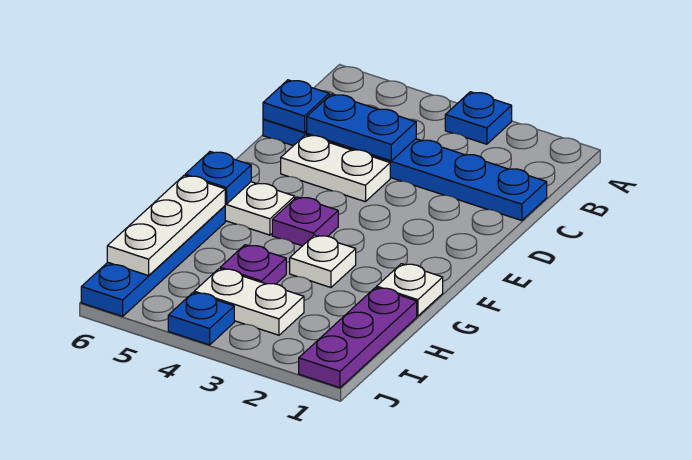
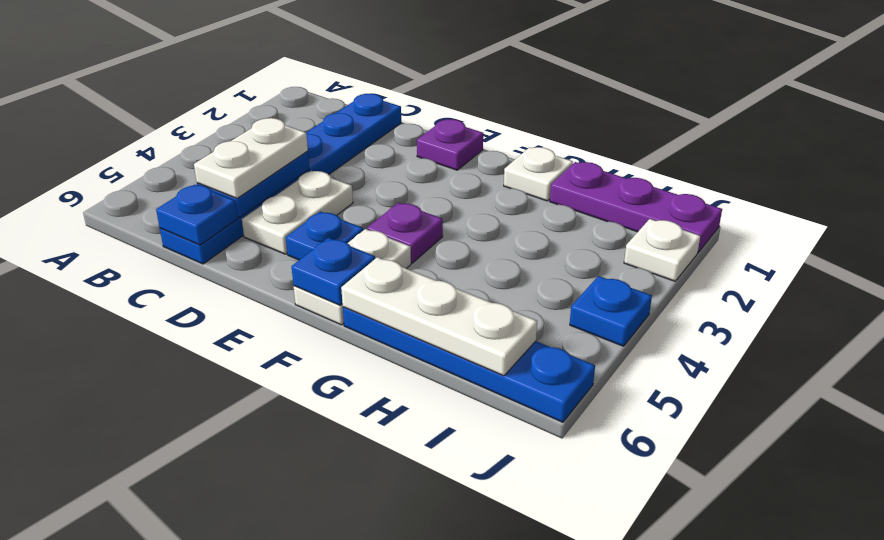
blue 1x1 plate [445,92,512,144] -> blue 1x1 plate moved to [286,211,363,260]
white 1x1 plate [290,235,356,287] -> white 1x1 plate moved to [624,219,700,281]
purple 1x1 plate [220,245,286,284] -> purple 1x1 plate moved to [417,119,483,170]
white 1x2 plate [194,269,304,335] -> white 1x2 plate moved to [194,118,308,198]

